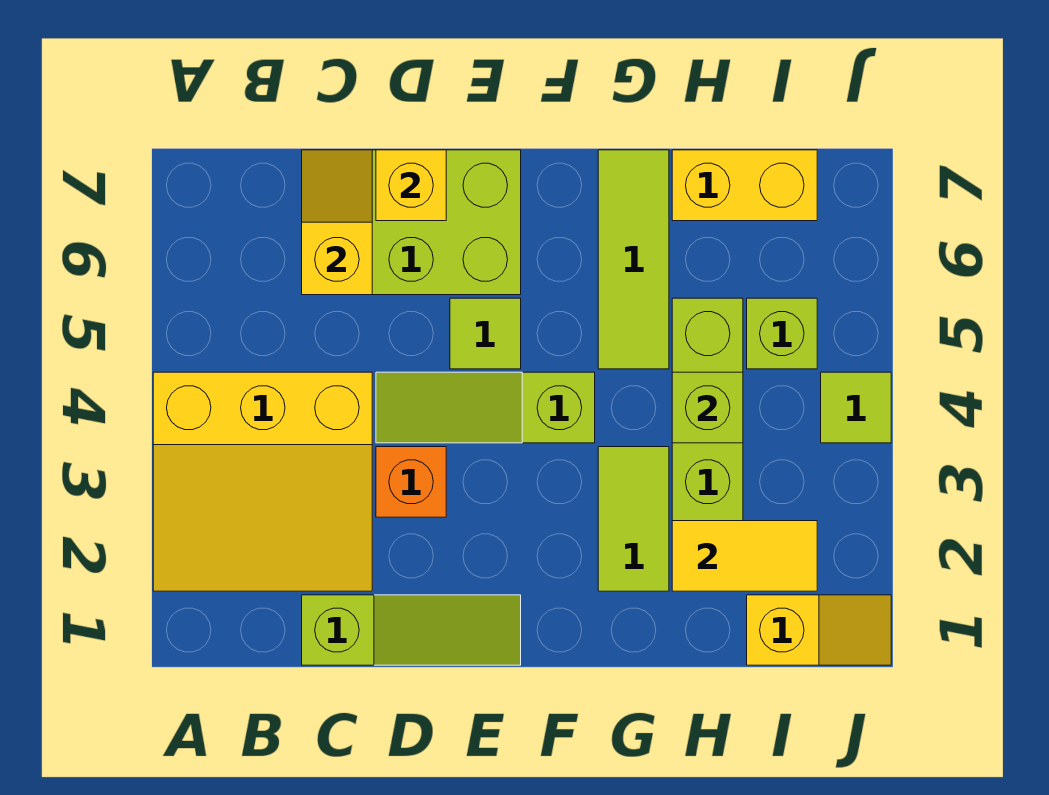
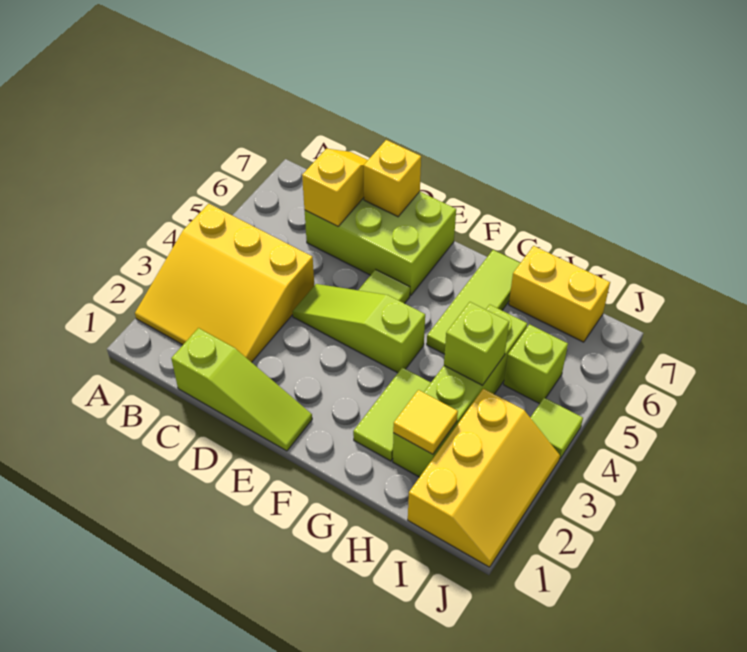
orange 1x1 brick [376,447,446,517] -> none
yellow 1x2 tile [672,521,817,591] -> yellow 1x1 tile [393,390,458,454]
yellow 1x2 slope [747,595,891,665] -> yellow 2x3 slope [408,389,560,567]

